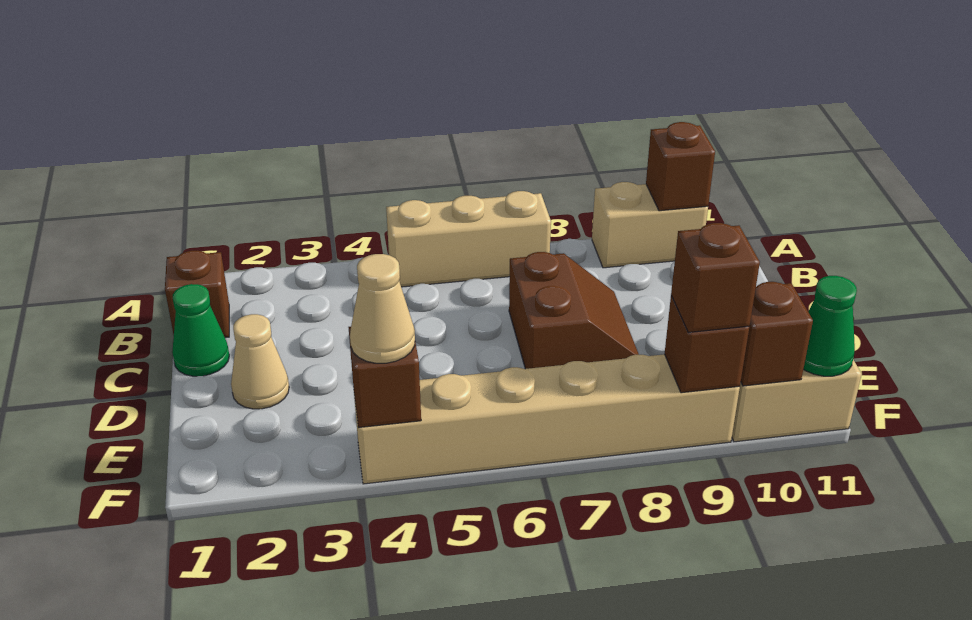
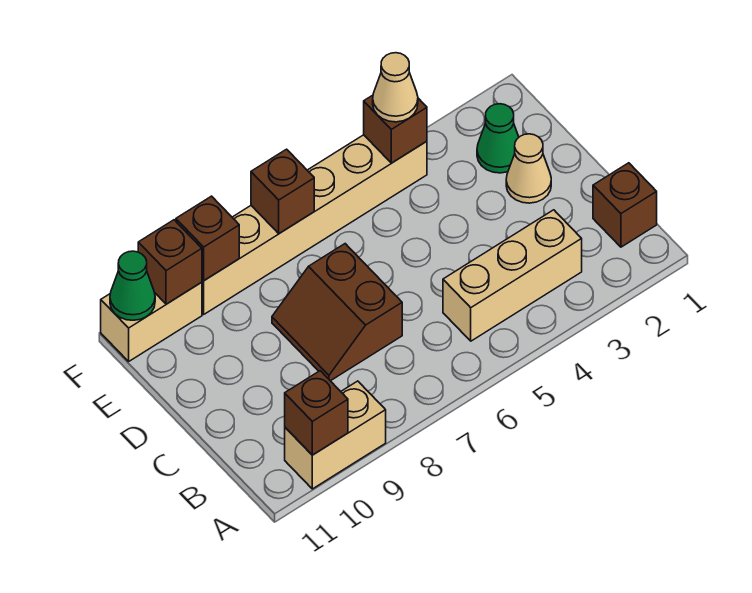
tan 1x3 brick [386,191,551,287] -> tan 1x3 brick moved to [443,210,582,341]
green 1x1 cone [172,284,229,376] -> green 1x1 cone moved to [477,104,519,173]
brown 1x1 brick [671,223,760,332] -> brown 1x1 brick moved to [251,149,314,233]

